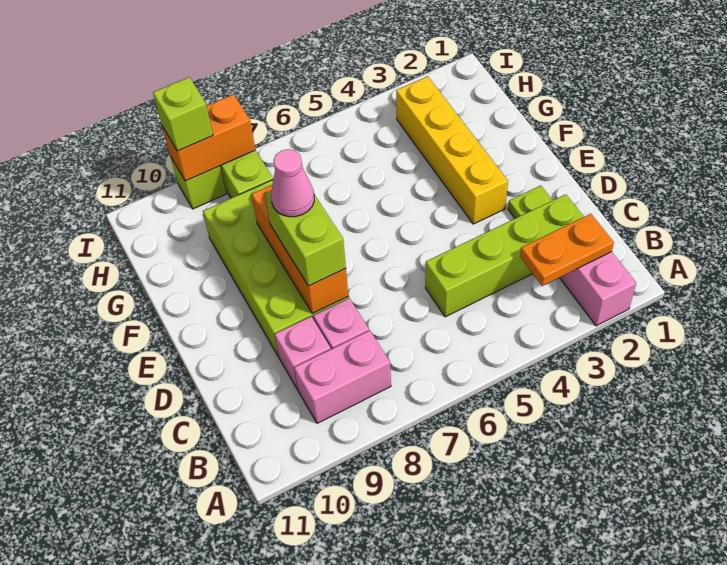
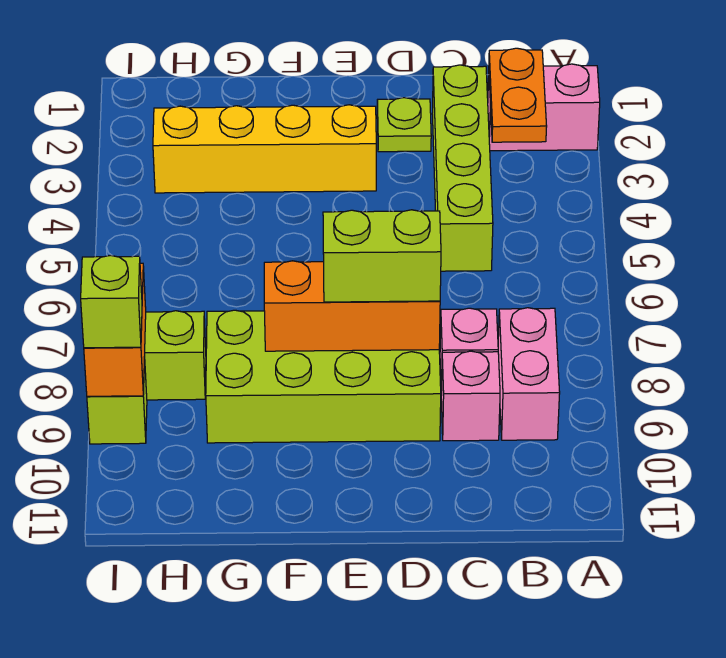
pink 1x1 cone [271,149,314,217] -> none

